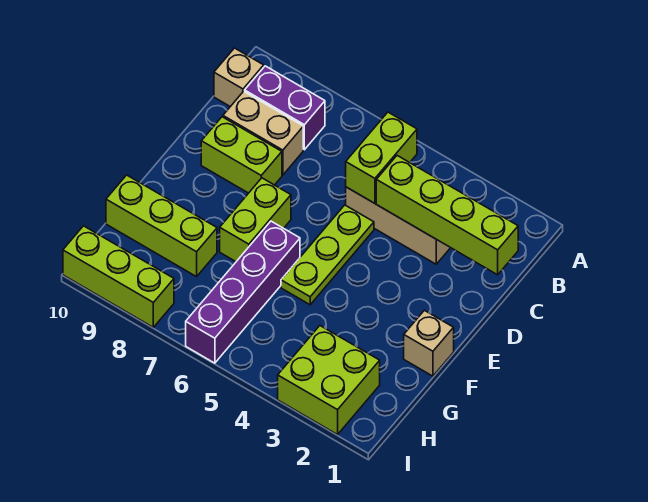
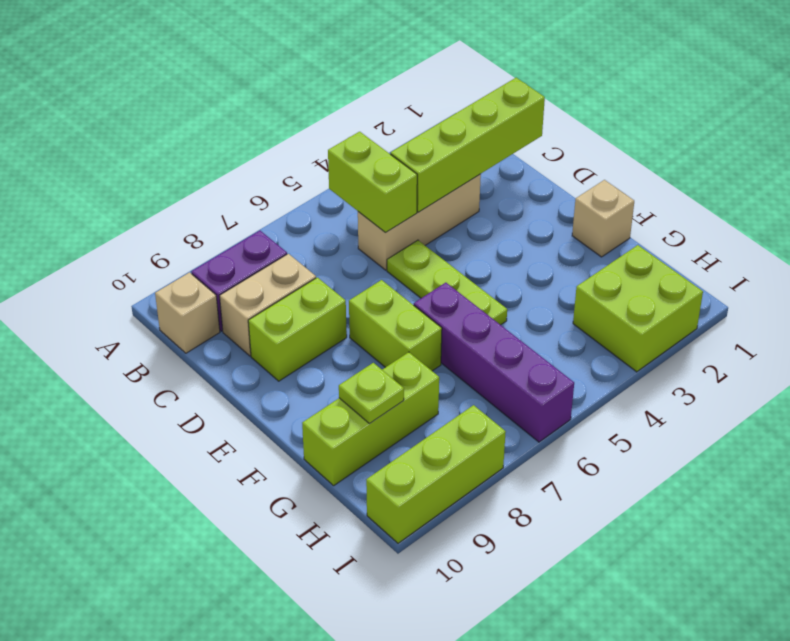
none -> lime 1x1 plate [339,363,404,424]

